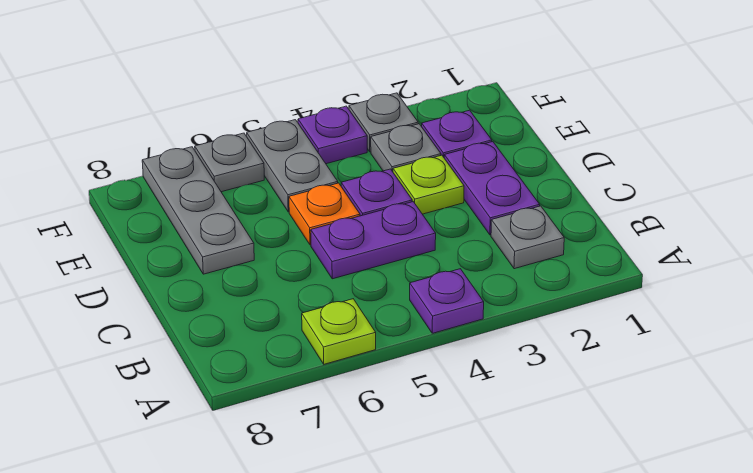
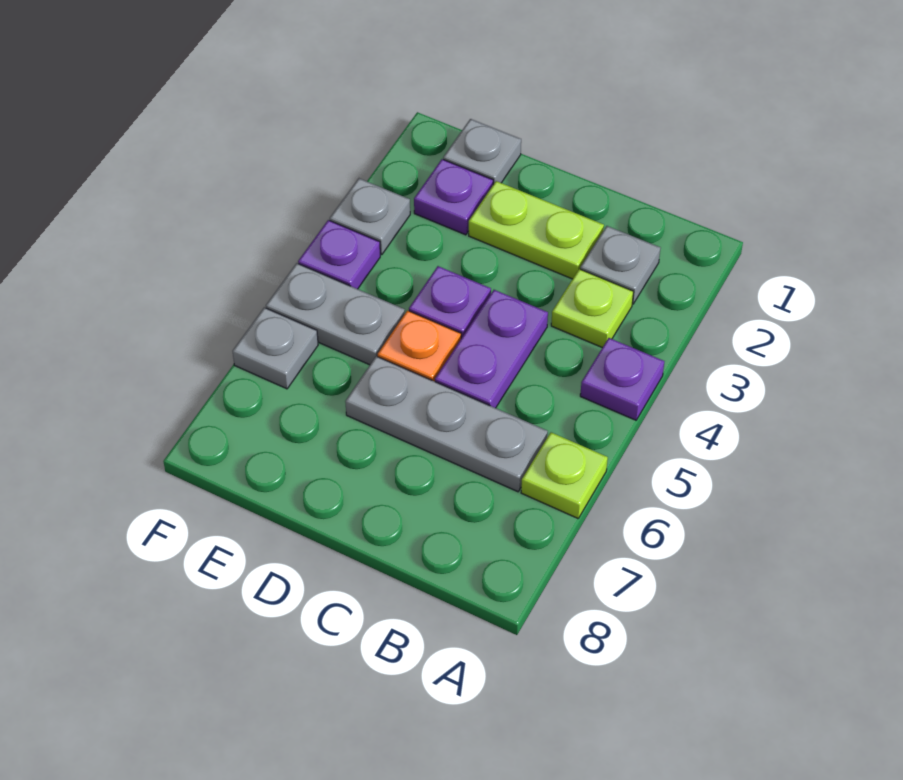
purple 1x2 plate [444,142,540,235] -> lime 1x2 plate [469,181,604,279]
lime 1x1 plate [393,155,464,214] -> lime 1x1 plate moved to [551,269,634,348]
grey 1x3 plate [142,147,254,274] -> grey 1x3 plate moved to [345,356,548,492]
grey 1x1 plate [371,124,441,172] -> grey 1x1 plate moved to [443,119,521,184]

